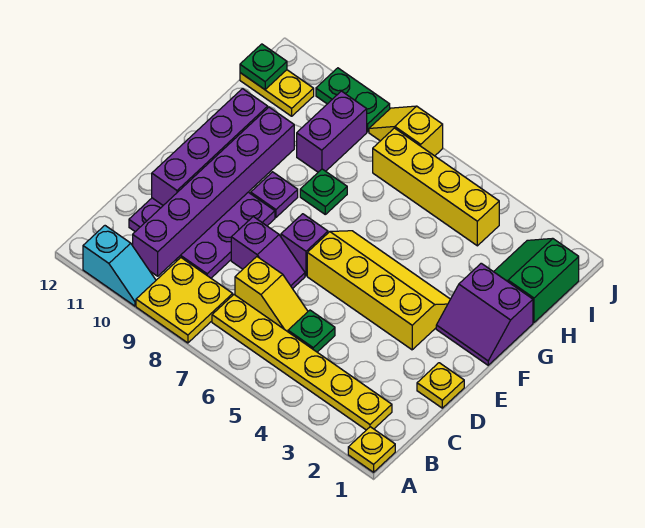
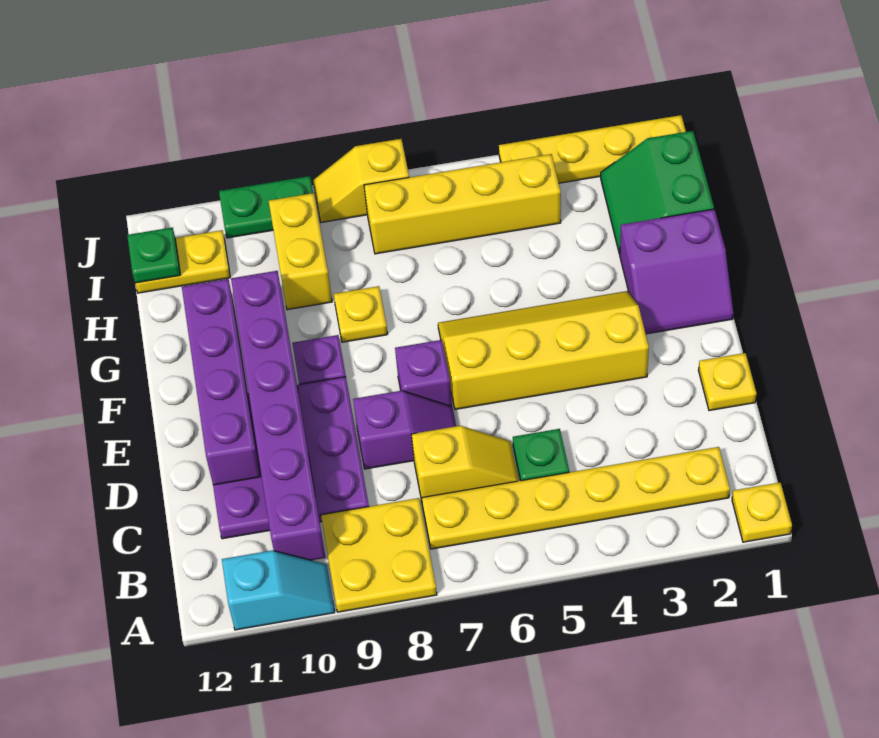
green 1x1 plate [300,169,347,214] -> yellow 1x1 plate [334,286,388,342]
purple 1x2 brick [297,91,367,172] -> yellow 1x2 brick [269,193,332,310]
none -> yellow 1x4 plate [499,115,686,183]

